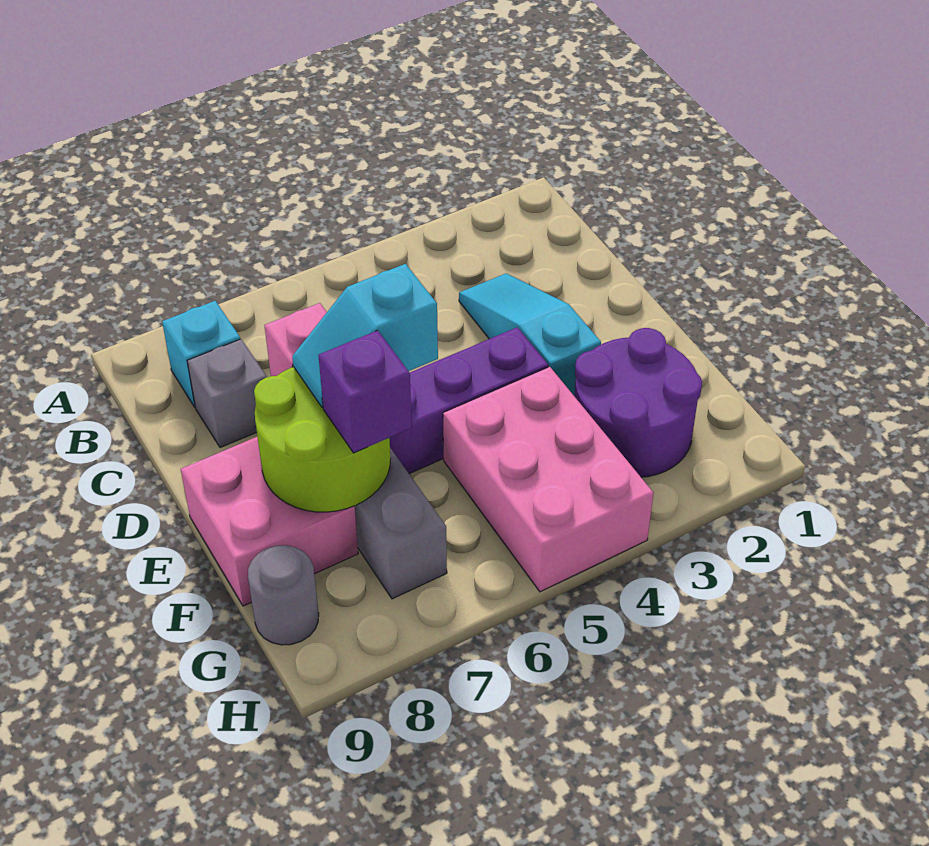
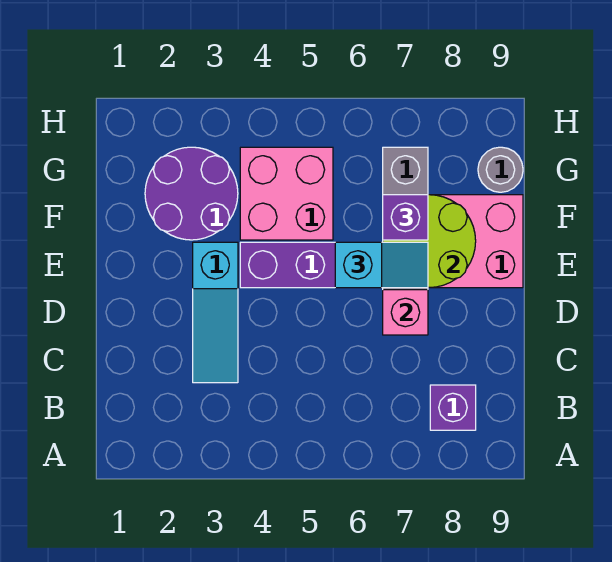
cyan 1x1 brick [162,301,240,407] -> purple 1x1 brick [430,385,476,430]
grey 1x1 brick [187,339,267,448] -> none
pink 2x3 brick [443,367,654,592] -> pink 2x2 brick [240,147,333,240]

